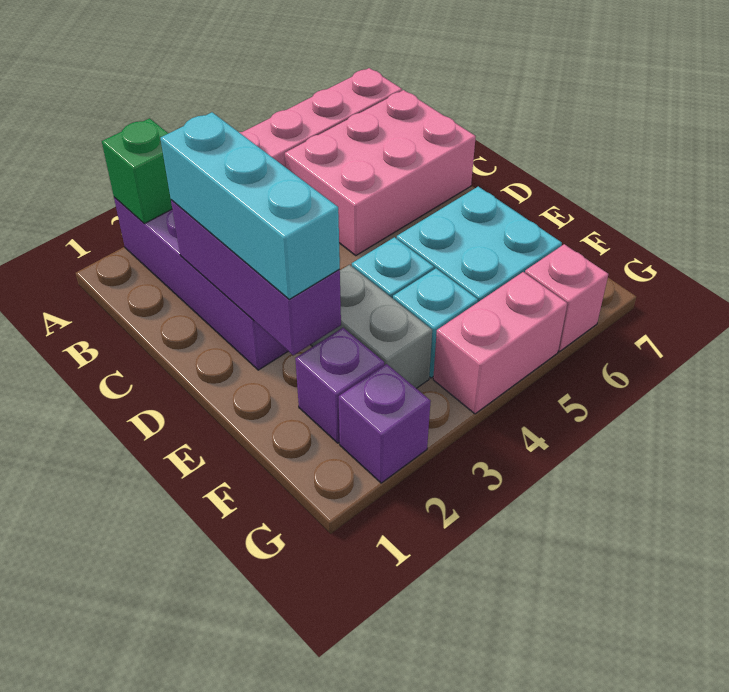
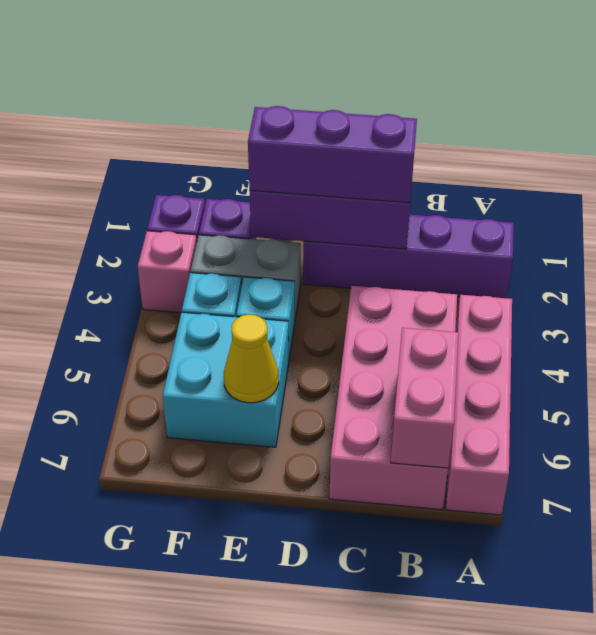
green 1x1 brick [102,118,172,224] -> none
pink 2x3 brick [285,90,476,255] -> pink 2x4 brick [329,286,457,510]
cyan 1x3 brick [160,112,340,299] -> purple 1x3 brick [248,106,417,203]
none -> yellow 1x1 cone [224,315,279,403]
pink 1x2 brick [433,272,567,414] -> pink 1x2 brick moved to [391,328,459,468]
pink 1x1 brick [525,244,608,351] -> pink 1x1 brick moved to [138,231,197,313]

